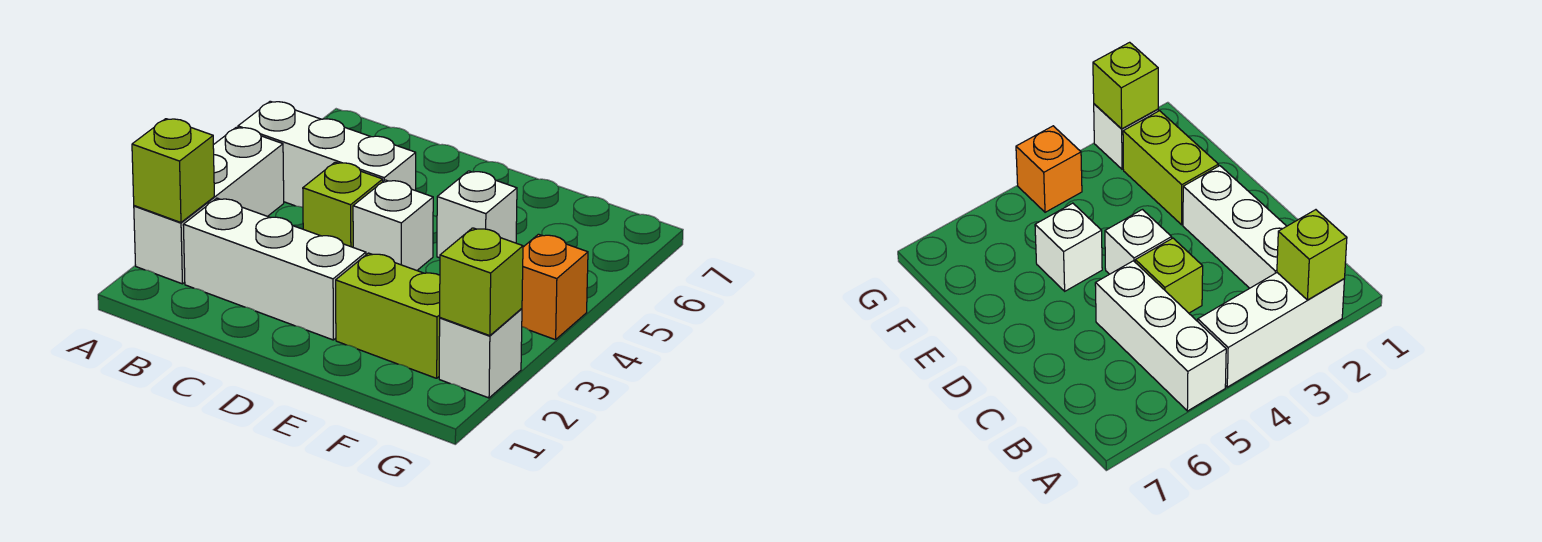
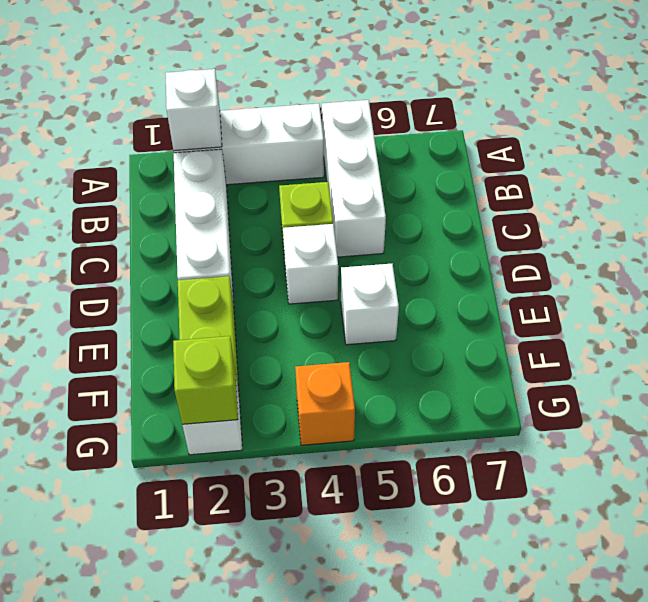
lime 1x1 brick [132,119,214,223] -> white 1x1 brick [165,69,222,151]

